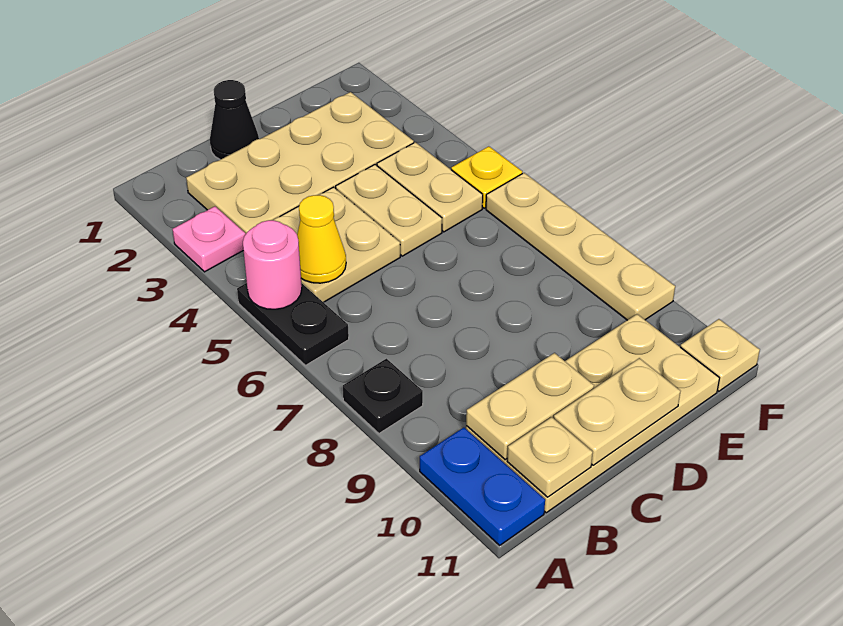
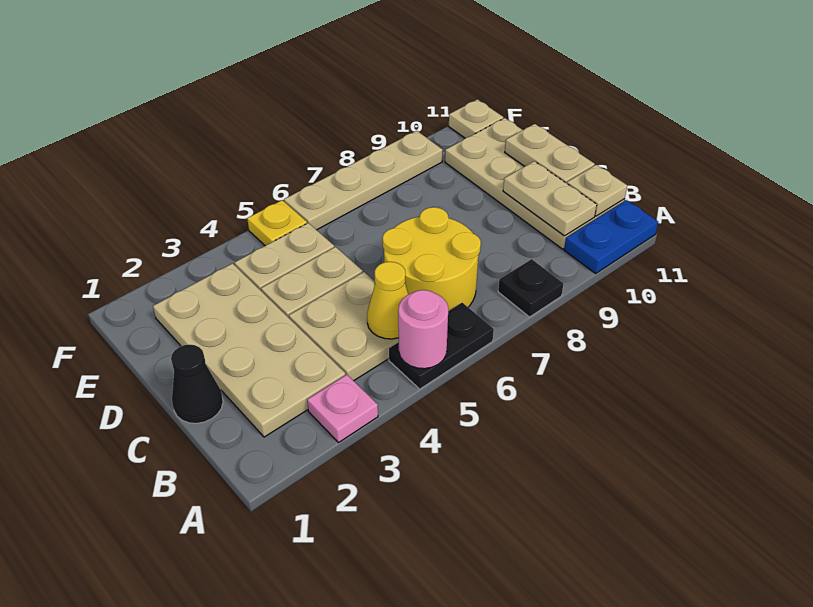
none -> yellow 2x2 round brick [383,207,481,311]

